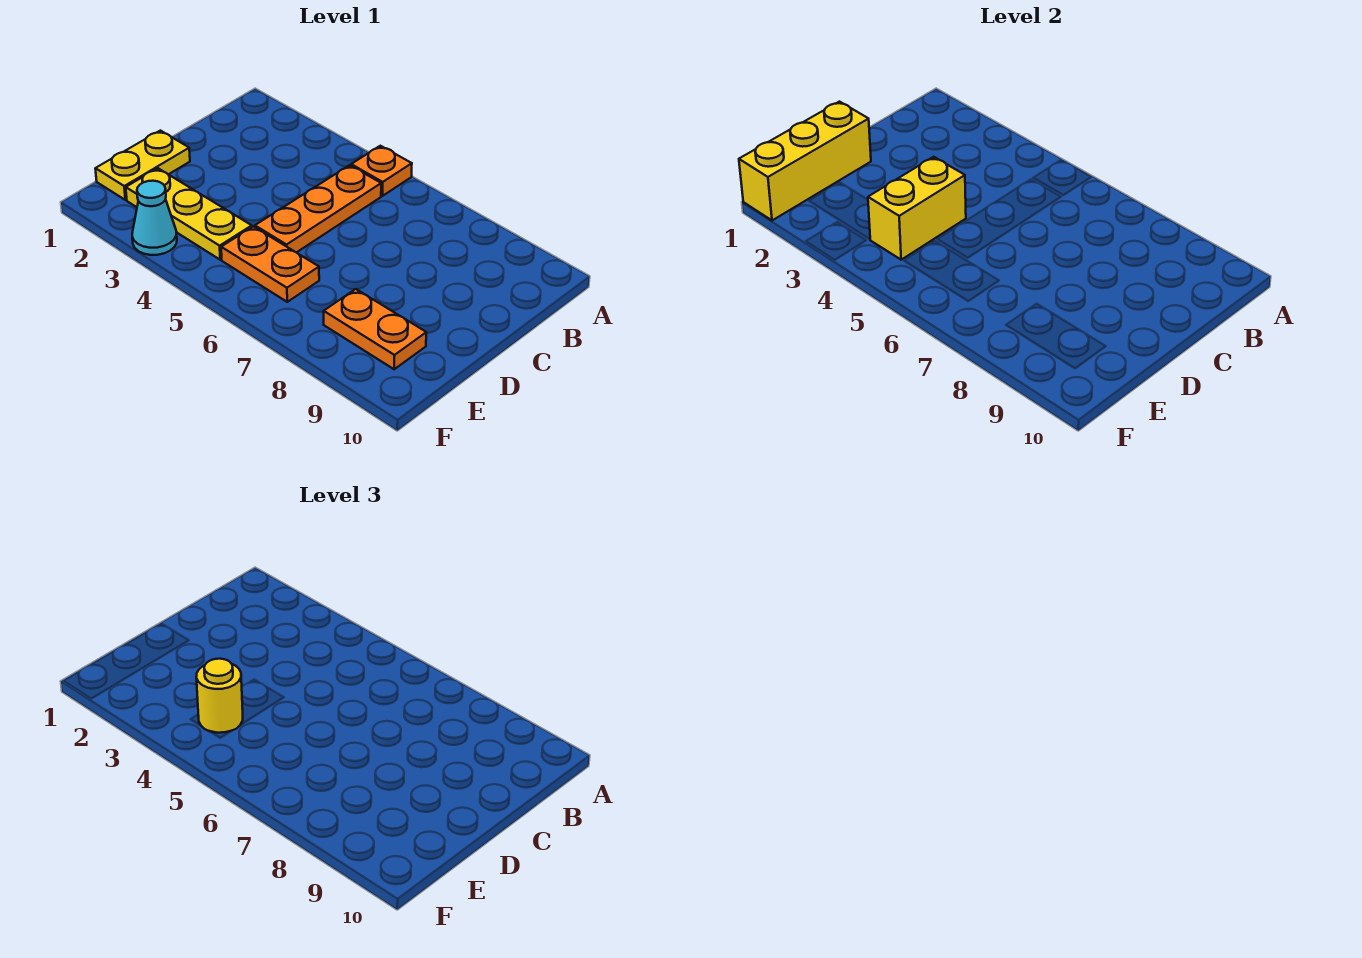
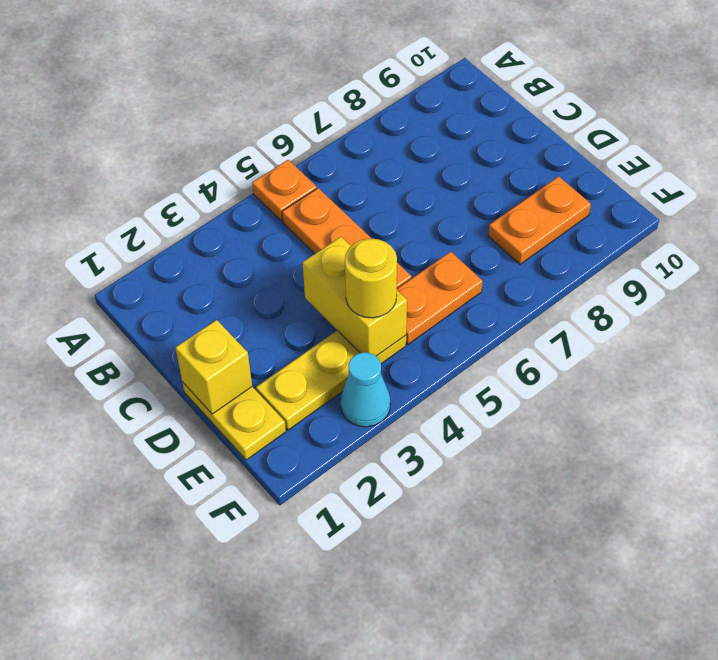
yellow 1x3 brick [739,102,871,220] -> yellow 1x1 brick [175,320,252,414]

